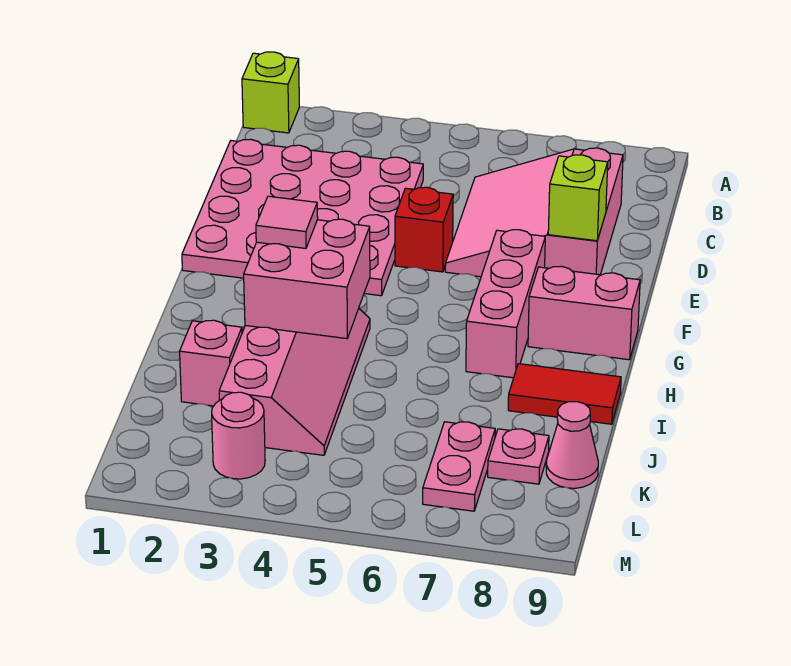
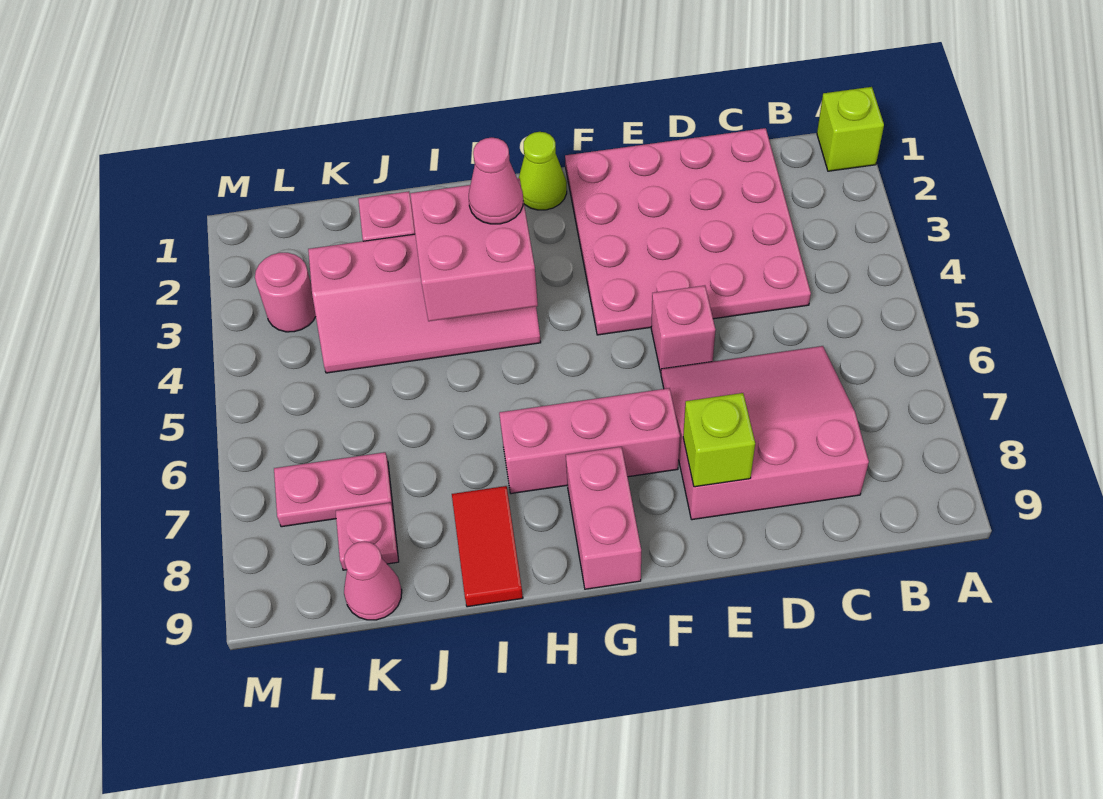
red 1x1 brick [395,187,453,272] -> pink 1x1 brick [651,286,715,373]
none -> lime 1x1 cone [519,132,567,210]
pink 1x1 tile [256,196,318,248] -> pink 1x1 cone [469,138,523,224]

